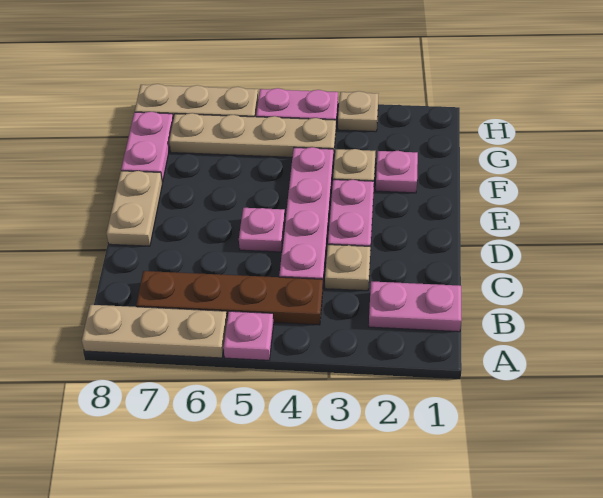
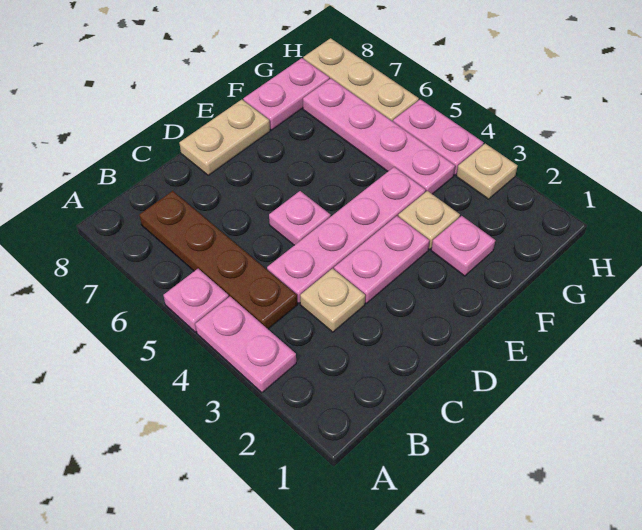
tan 1x3 plate [82,305,227,358] -> none
pink 1x2 plate [369,281,462,332] -> pink 1x2 plate moved to [195,297,296,393]
tan 1x4 plate [169,113,336,159] -> pink 1x4 plate [303,78,455,194]

